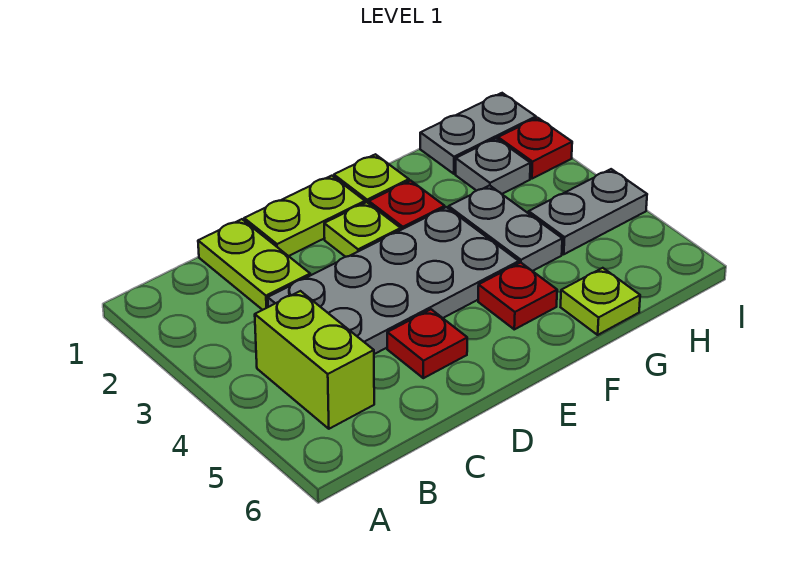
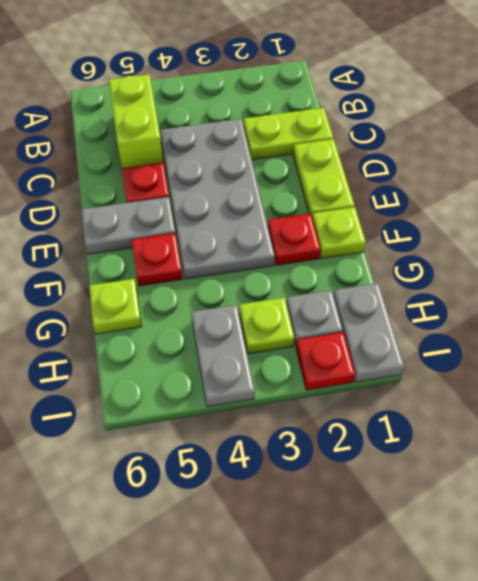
lime 1x2 brick [255,291,374,429] -> lime 1x2 brick turned to [109,75,163,168]
lime 1x1 plate [324,202,401,257] -> lime 1x1 plate moved to [239,298,294,354]
grey 1x2 plate [449,185,562,271] -> grey 1x2 plate moved to [81,197,175,254]

